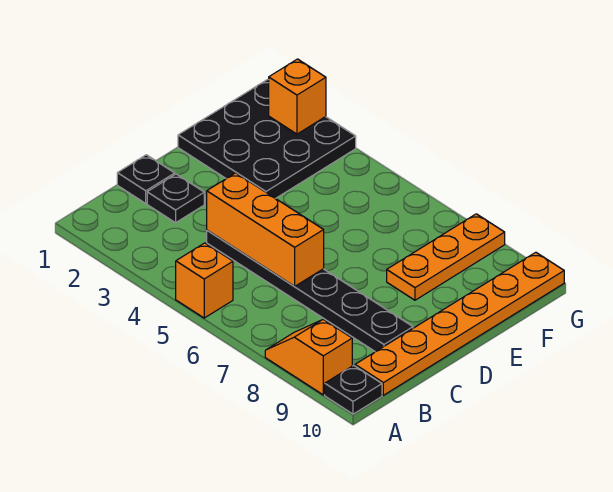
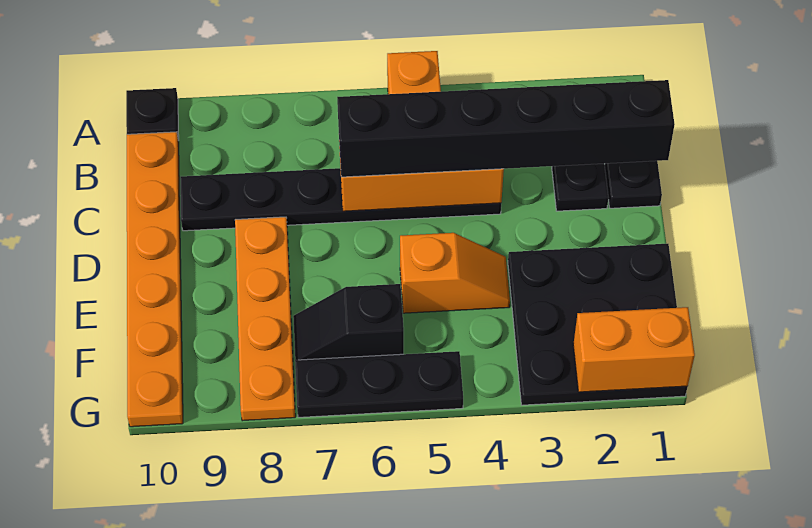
orange 1x2 slope [265,320,352,395] -> orange 1x2 slope moved to [400,233,510,313]
none -> black 1x6 brick [337,80,675,177]
orange 1x3 plate [387,214,505,300] -> orange 1x4 plate [235,217,295,421]
none -> black 1x2 slope [293,284,404,360]
orange 1x1 brick [269,59,326,134] -> orange 1x2 brick [573,307,695,392]
none -> black 1x3 plate [295,351,463,417]

